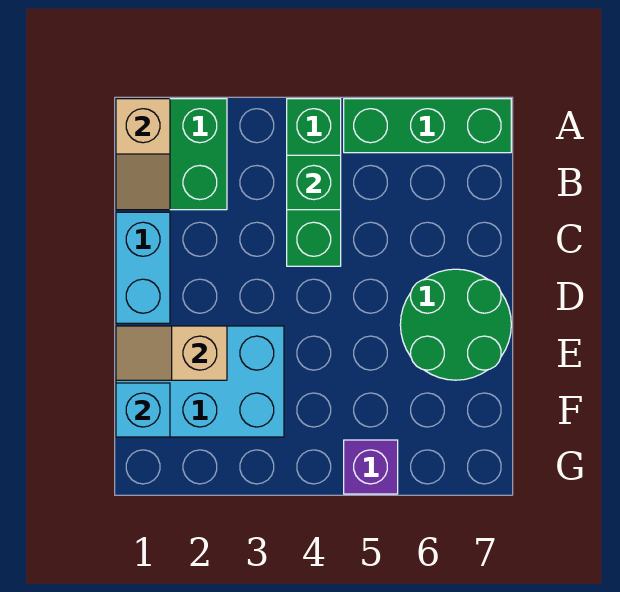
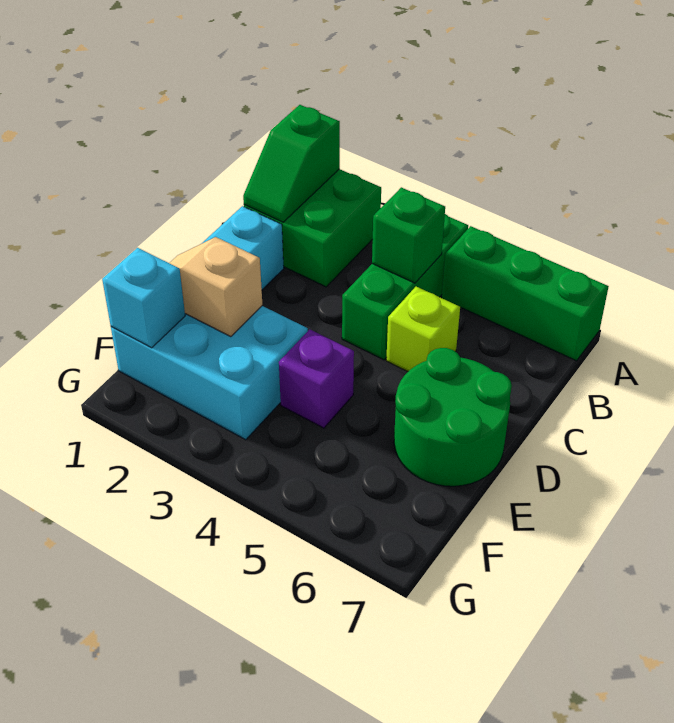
tan 1x2 slope [116,99,170,210] -> green 1x2 slope [243,105,340,222]
none -> lime 1x1 brick [386,287,460,371]
purple 1x1 brick [344,440,398,494] -> purple 1x1 brick moved to [279,329,354,428]

